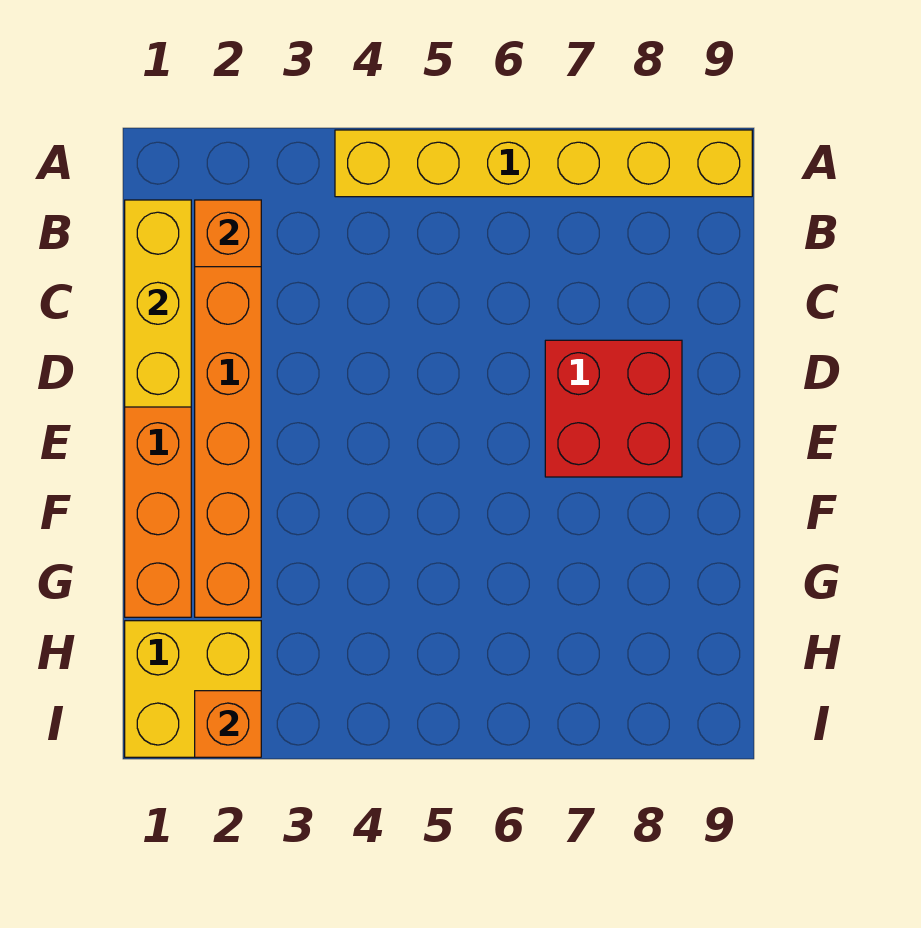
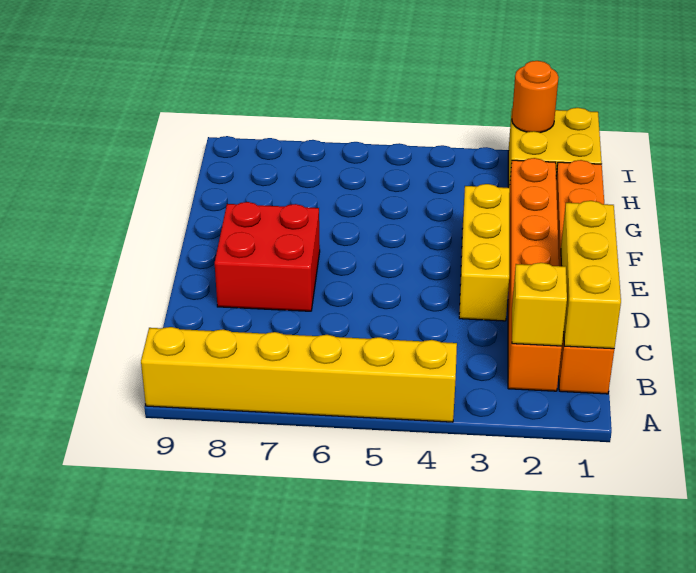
orange 1x1 brick [195,200,261,267] -> yellow 1x1 brick [512,263,567,346]
none -> yellow 1x3 brick [459,184,510,321]
orange 1x1 brick [195,691,261,757] -> orange 1x1 round brick [512,61,558,133]

